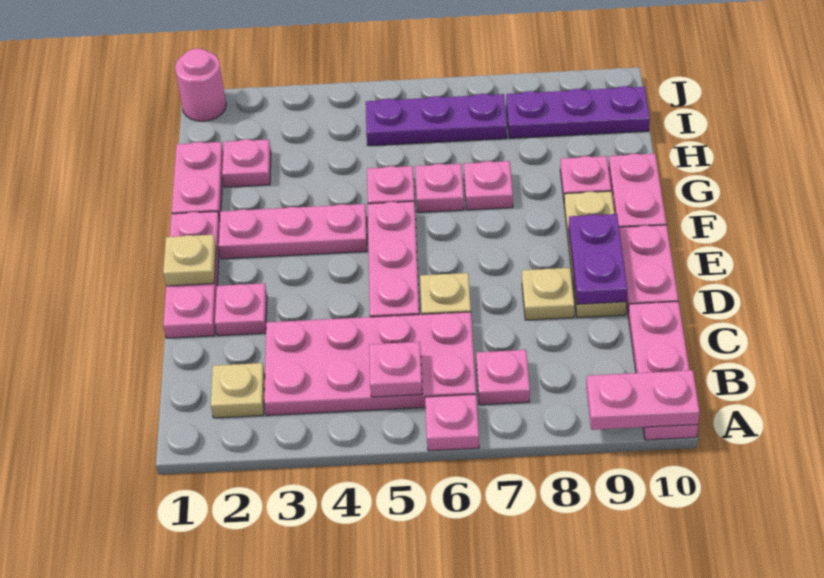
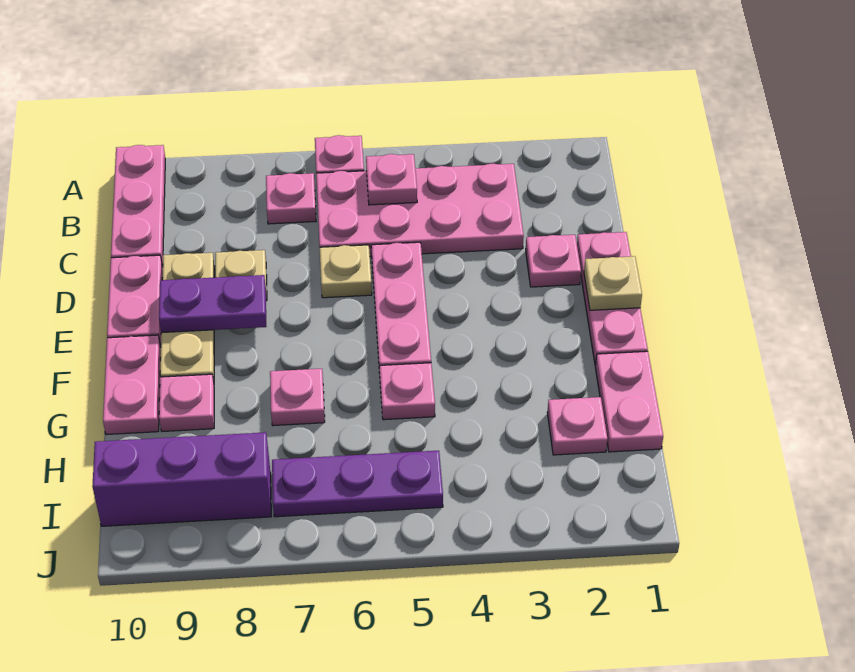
pink 1x2 plate [586,370,700,430] -> none
tan 1x1 plate [211,363,265,418] -> none
purple 1x2 plate [569,214,627,304] -> purple 1x2 plate turned to [159,275,266,333]
pink 1x3 plate [219,204,367,259] -> none
pink 1x1 plate [415,164,464,212] -> none
purple 1x3 plate [506,86,650,138] -> purple 1x3 brick [92,432,271,526]
pink 1x1 round brick [175,49,226,121] -> none

